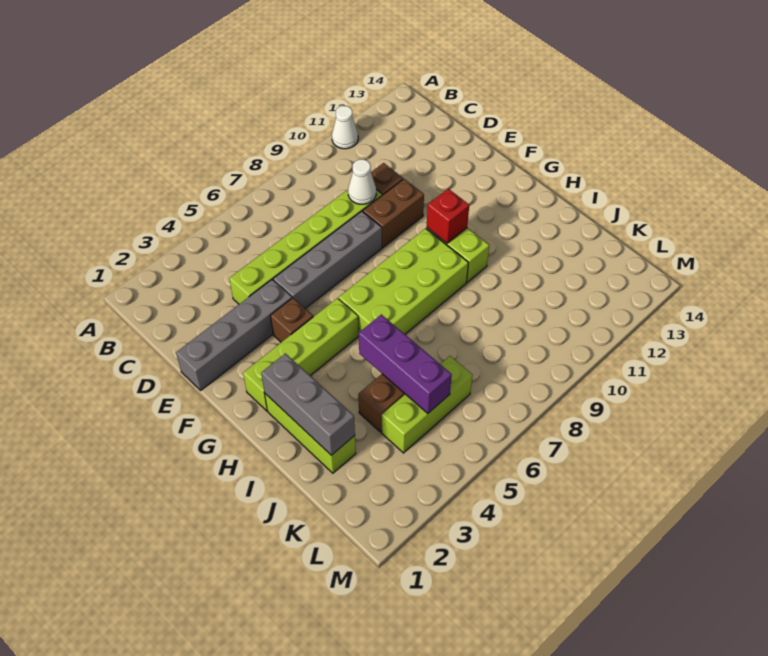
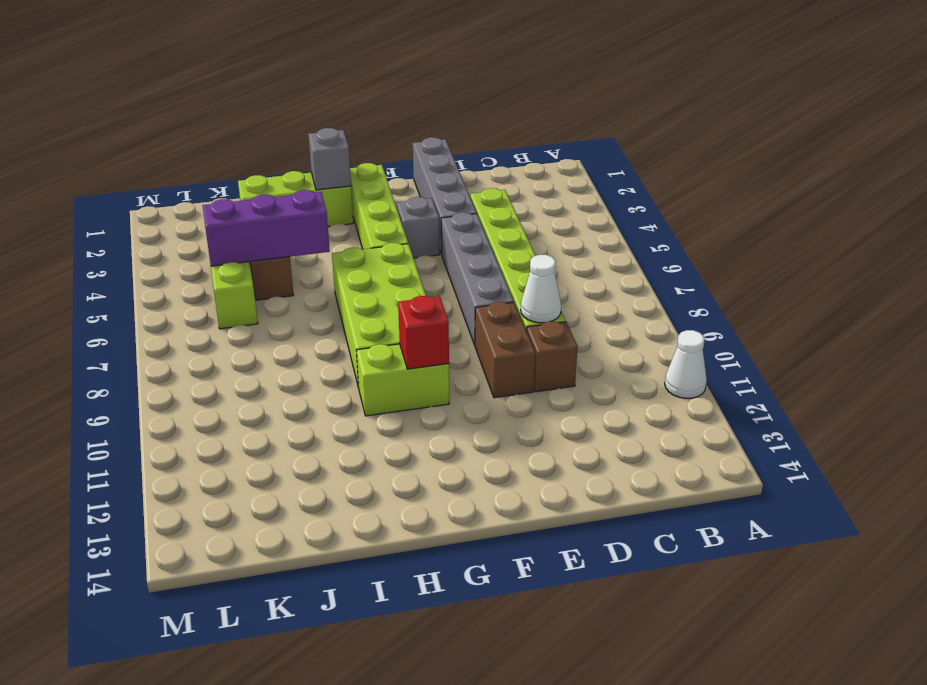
brown 1x1 brick [270,298,313,342] -> grey 1x1 brick [397,197,440,258]
grey 1x3 brick [261,353,355,455] -> grey 1x1 brick [308,128,351,190]

